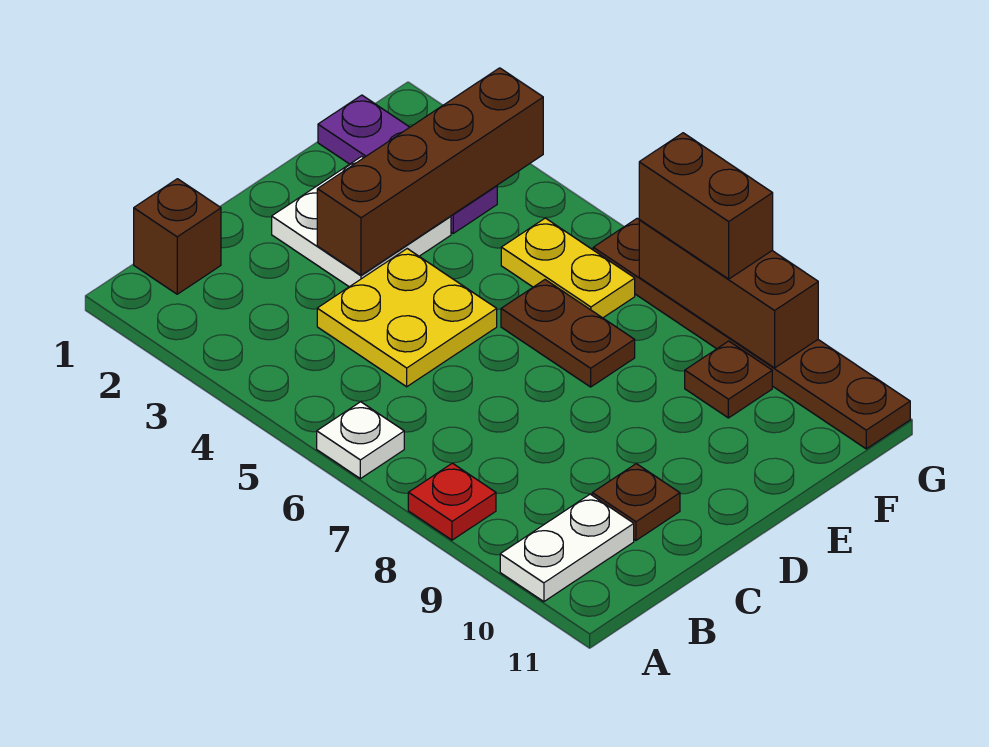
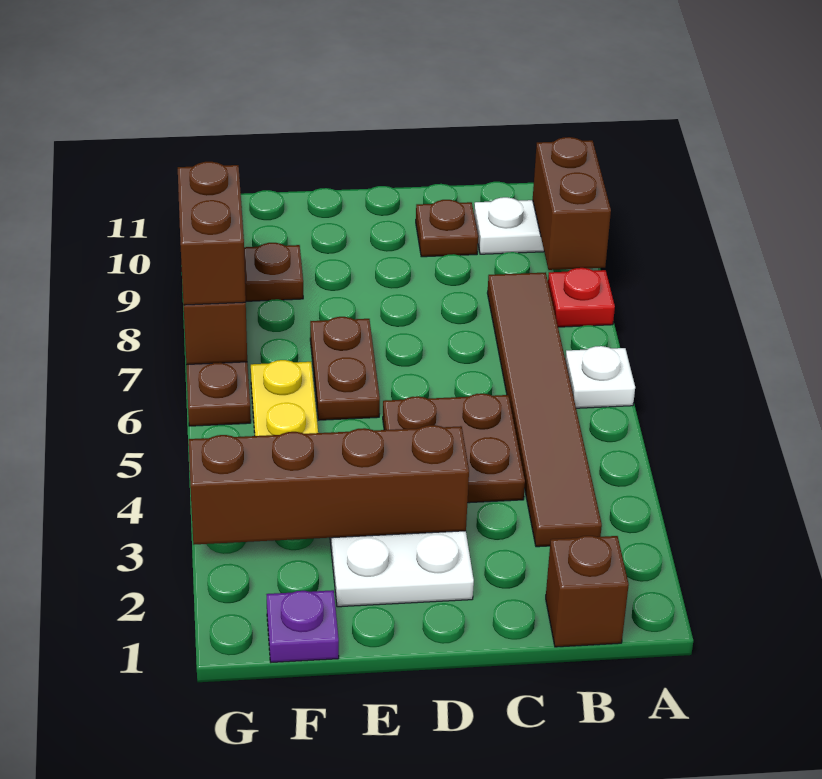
none -> brown 1x2 brick [533,137,611,270]
none -> brown 1x6 tile [488,272,602,547]
yellow 2x2 plate [317,249,497,387] -> brown 2x2 plate [383,393,525,503]
purple 1x3 plate [318,95,497,233] -> purple 1x1 plate [267,590,339,662]

